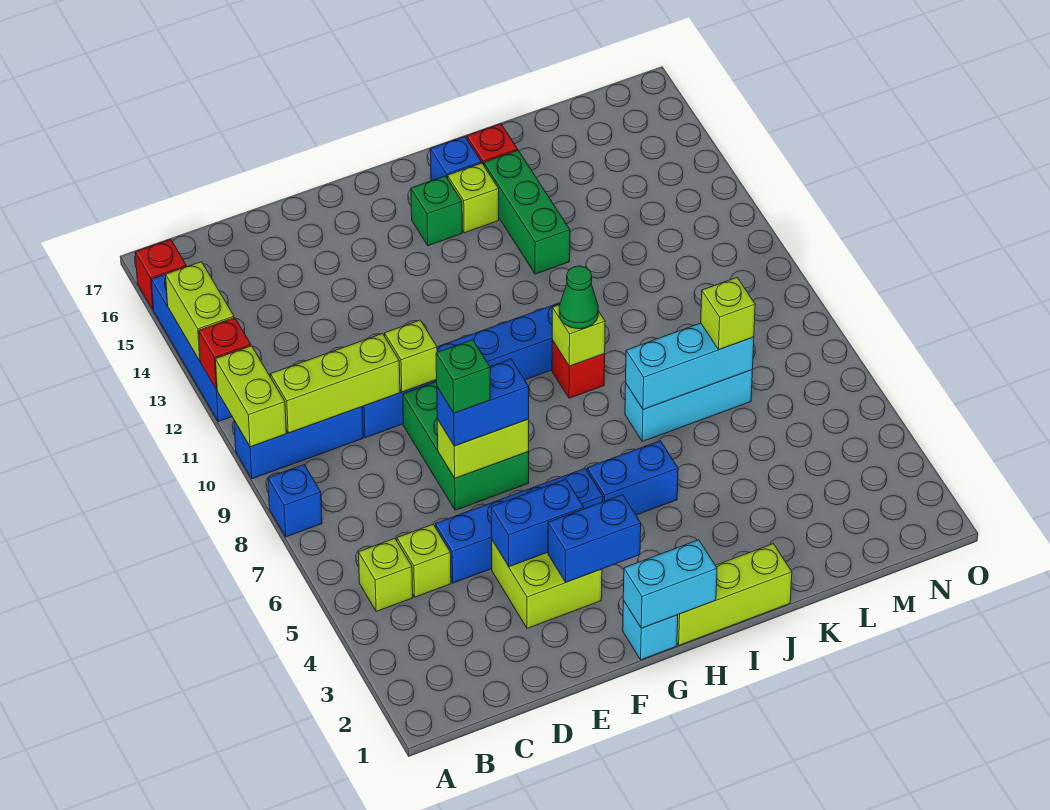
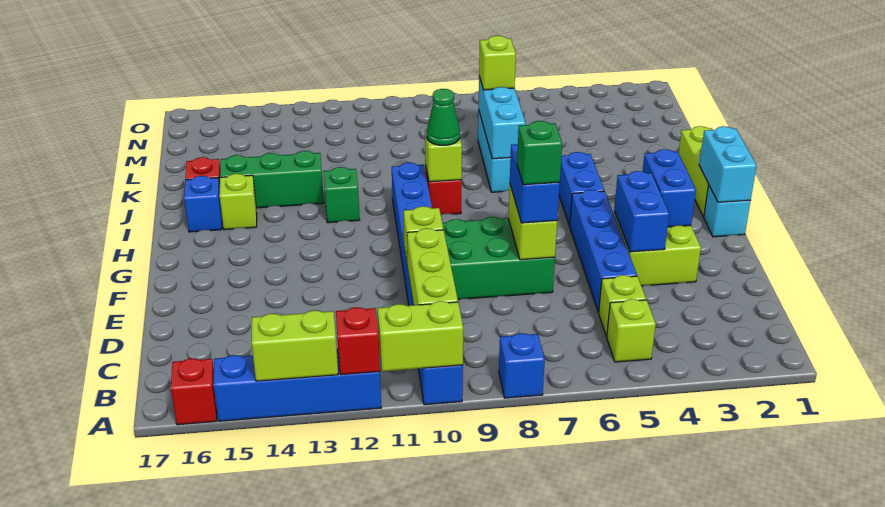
green 1x1 brick [411,176,462,246] -> green 1x1 brick moved to [324,167,360,223]

